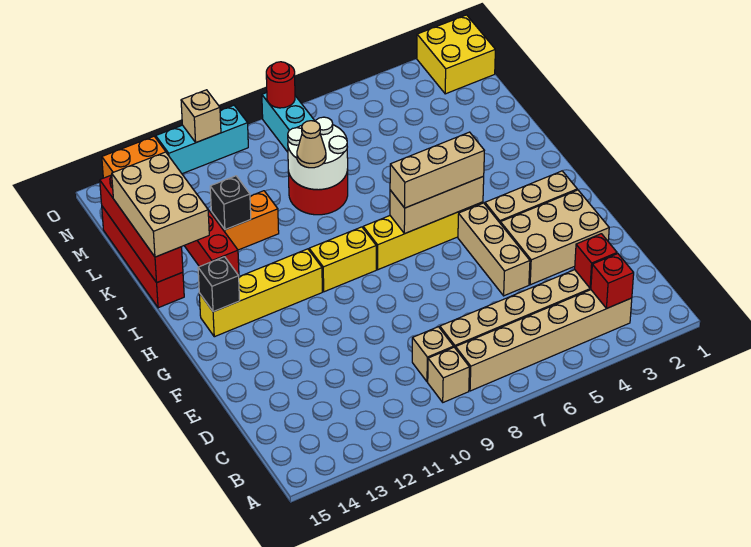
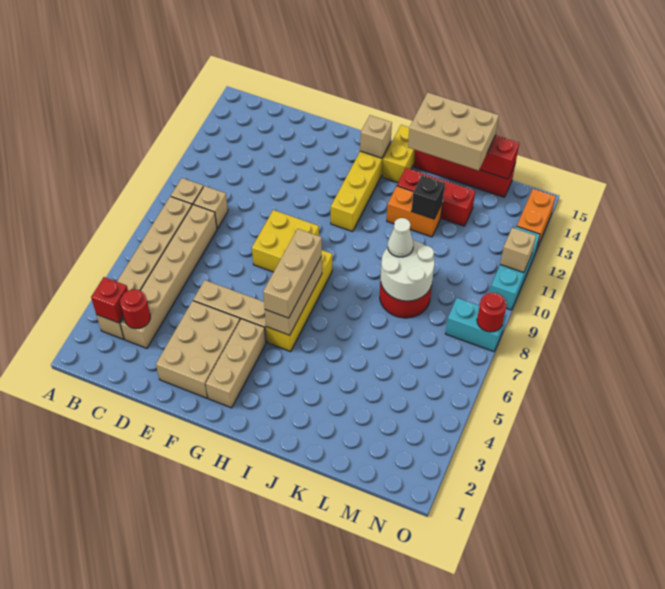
red 1x1 brick [575,234,617,288] -> red 1x1 round brick [120,289,150,329]
yellow 1x2 brick [309,227,376,292] -> yellow 1x2 brick moved to [382,125,415,182]
black 1x1 brick [198,257,240,312] -> tan 1x1 brick [360,115,392,158]
tan 1x1 cone [297,121,326,168] -> white 1x1 cone [388,218,414,257]
orange 1x2 brick [211,191,279,250] -> orange 1x2 brick turned to [387,186,443,237]
yellow 2x2 brick [417,15,495,94] -> yellow 2x2 brick moved to [252,210,319,272]

